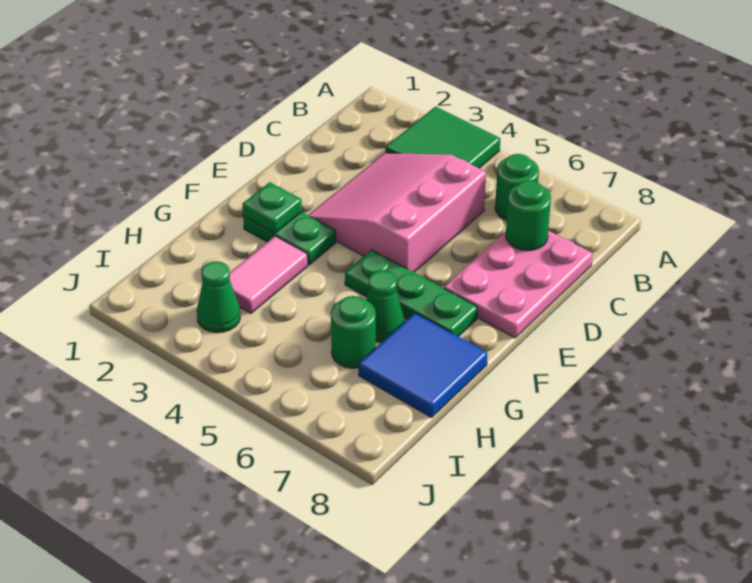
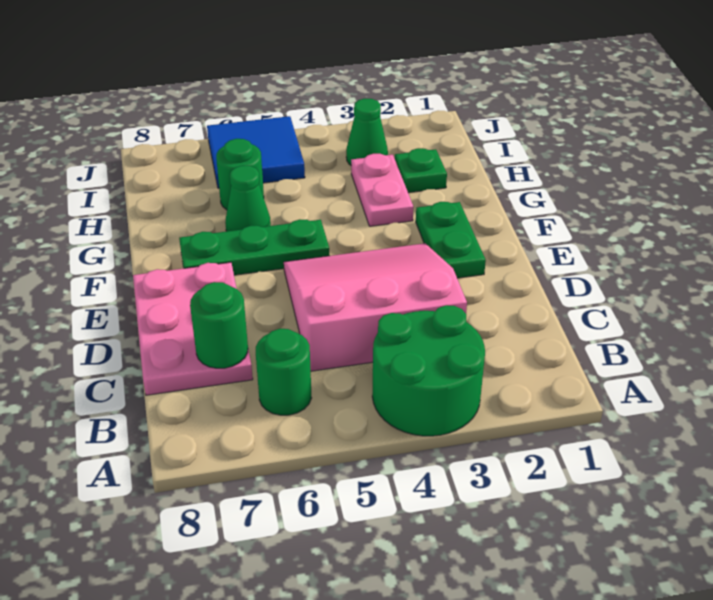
green 2x2 tile [386,107,500,168] -> green 2x2 round brick [372,305,485,436]
pink 3x3 slope [308,153,486,272] -> pink 3x3 slope turned to [284,243,467,371]
green 1x2 plate [243,212,336,265] -> green 1x2 plate turned to [416,202,486,278]
green 1x1 plate [243,182,302,234] -> green 1x1 plate moved to [395,148,447,193]
pink 1x2 tile [229,236,308,313] -> pink 1x2 plate [351,154,414,226]
blue 2x2 tile [359,313,487,418] -> blue 2x2 tile moved to [207,116,305,188]

